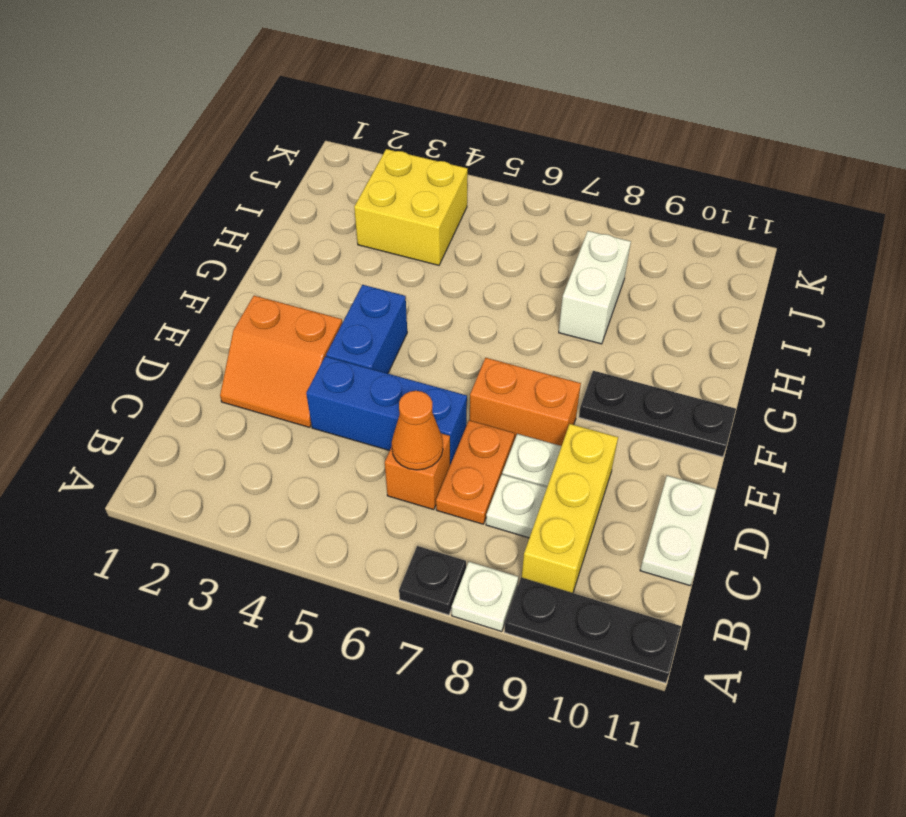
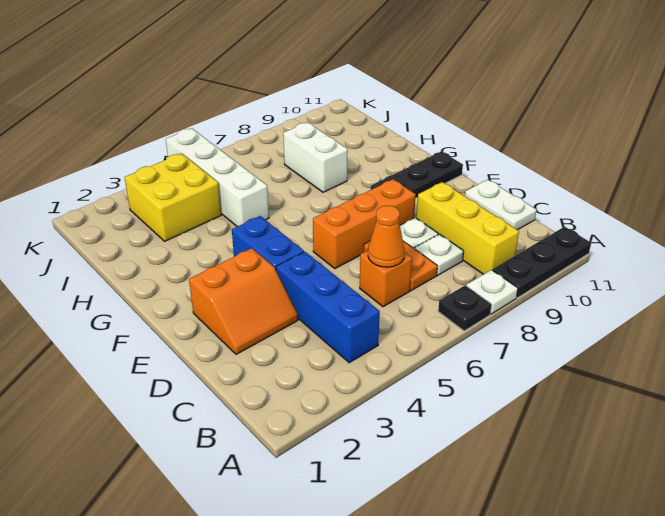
blue 1x3 brick [306,356,467,465] -> blue 1x3 brick turned to [276,252,380,363]
orange 1x2 brick [470,358,581,446] -> orange 1x3 brick [313,179,416,268]
none -> white 1x4 brick [166,128,269,227]

